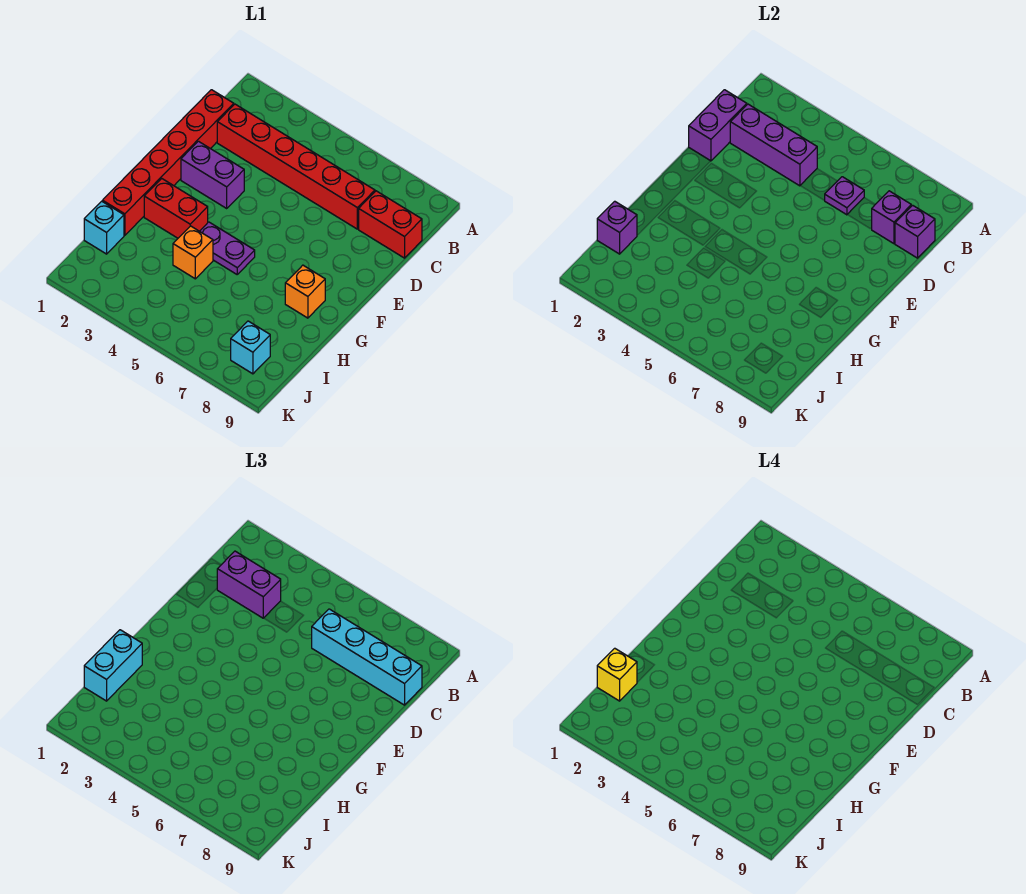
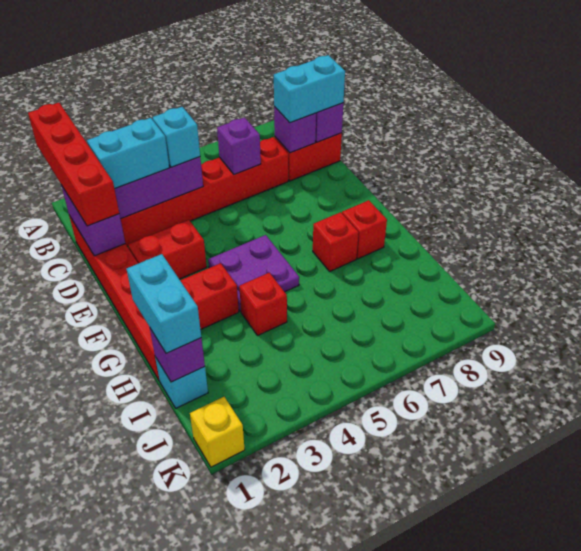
none -> red 1x4 brick [28,103,119,226]
purple 1x2 brick [217,551,281,618] -> cyan 1x2 brick [87,118,169,189]
purple 1x1 plate [824,177,864,215] -> purple 1x1 brick [217,117,261,175]
cyan 1x4 brick [312,609,422,705] -> cyan 1x2 brick [274,55,345,123]
purple 1x2 brick [181,141,244,208] -> red 1x2 brick [128,220,207,279]
purple 1x2 plate [200,222,255,274] -> purple 2x2 plate [208,235,299,312]
none -> red 1x1 brick [313,212,359,272]
orange 1x1 brick [285,265,325,318] -> red 1x1 brick [342,200,387,259]
orange 1x1 brick [173,226,213,279] -> red 1x1 brick [239,273,287,336]
yellow 1x1 brick [597,648,637,701] -> yellow 1x1 brick moved to [190,397,245,467]
cyan 1x1 brick [231,321,270,374] -> cyan 1x1 brick moved to [153,107,200,167]

